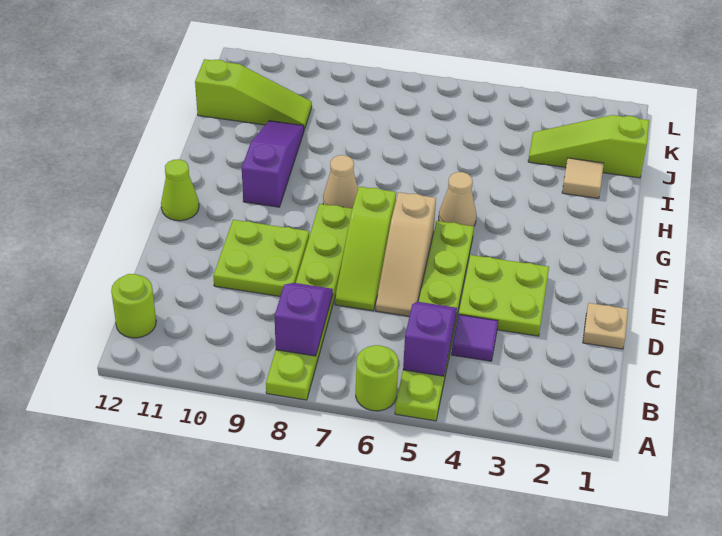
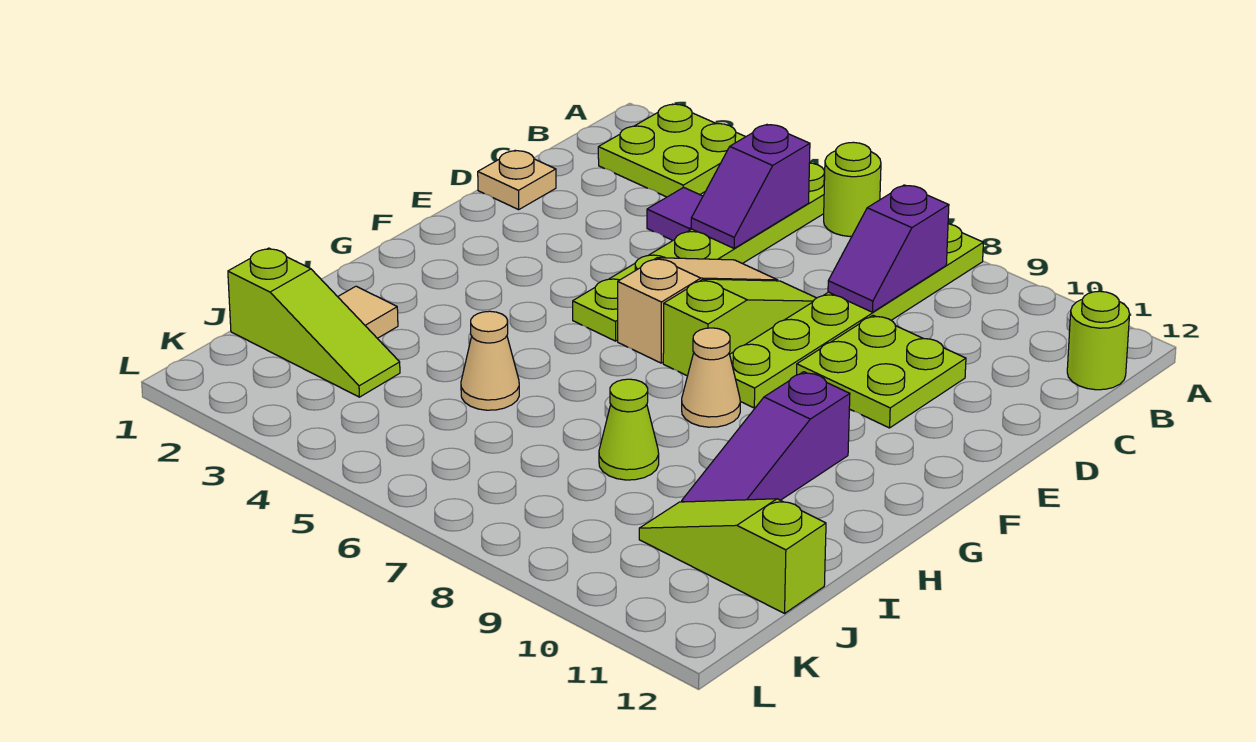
lime 2x2 plate [459,255,549,336] -> lime 2x2 plate moved to [598,104,745,197]
lime 1x1 cone [161,159,199,221] -> lime 1x1 cone moved to [599,379,659,480]
tan 1x1 cone [439,172,476,226] -> tan 1x1 cone moved to [461,311,519,410]

